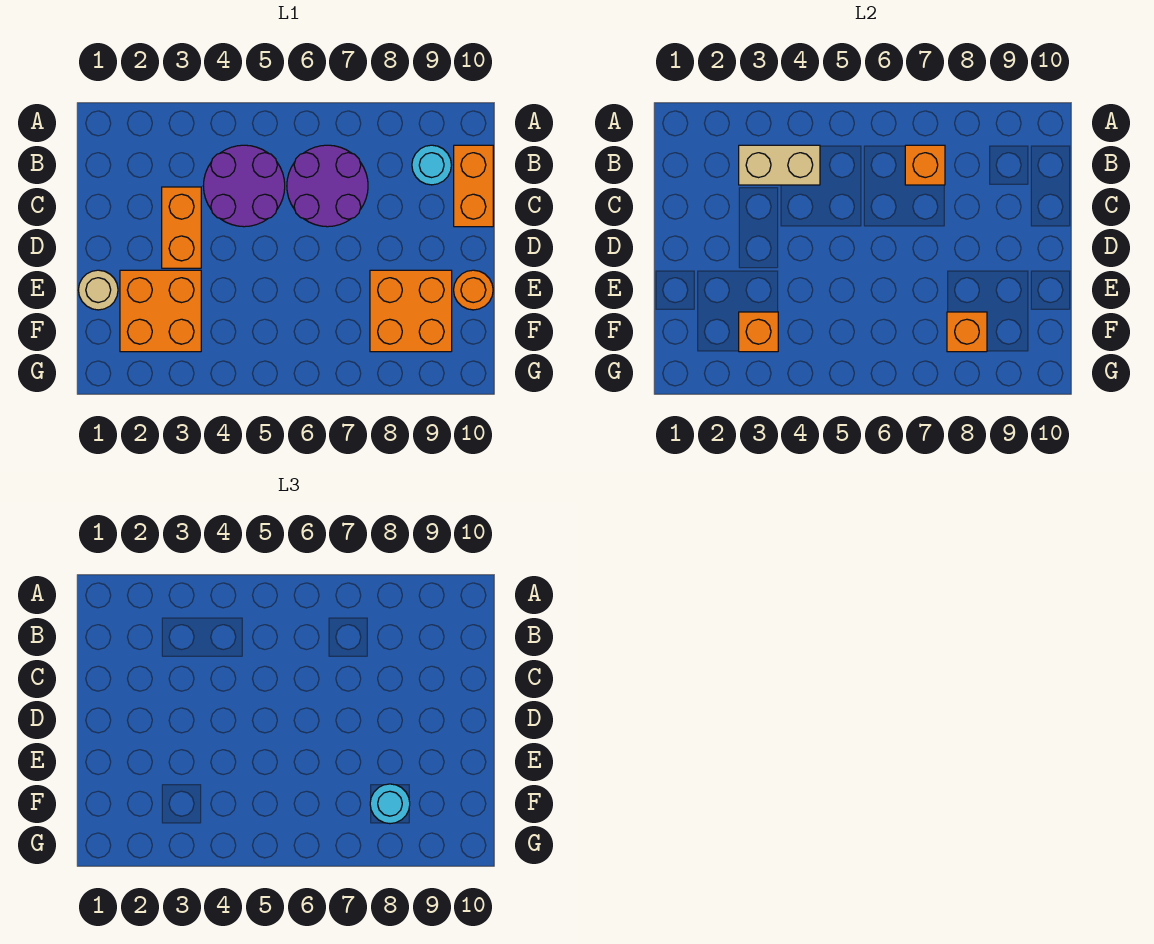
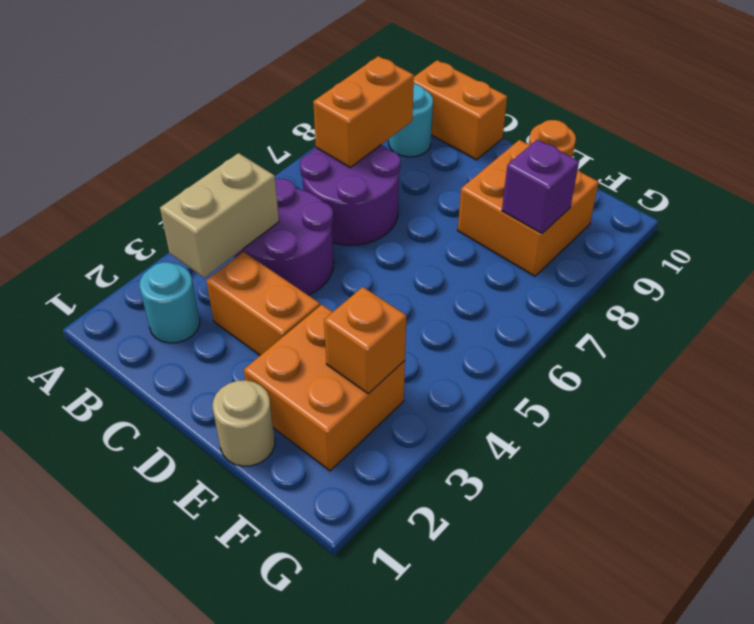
orange 1x1 brick [905,145,945,185] -> orange 1x2 brick [313,56,414,168]
orange 1x1 brick [947,312,987,352] -> purple 1x1 brick [502,139,579,234]
cyan 1x1 round brick [370,784,410,824] -> cyan 1x1 round brick moved to [139,262,200,343]

